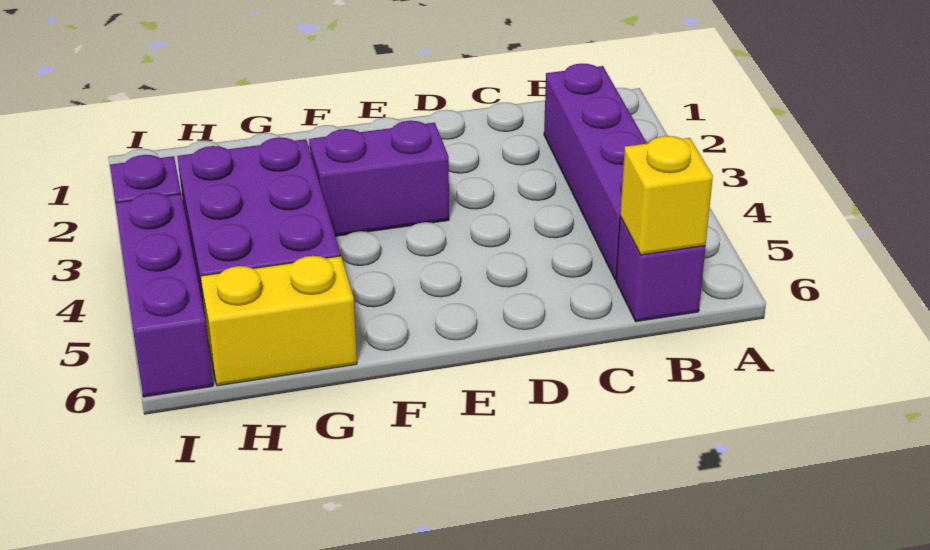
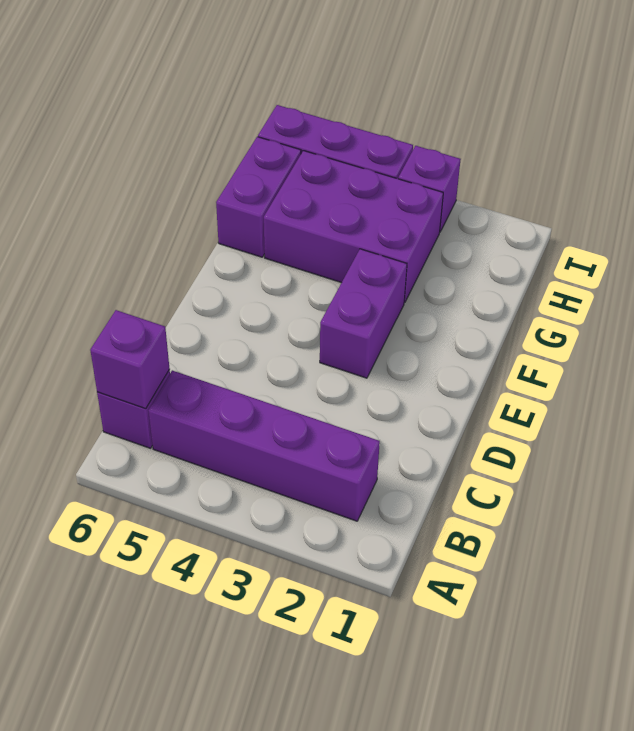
yellow 1x1 brick [620,136,713,255] -> purple 1x1 brick [90,310,170,409]
yellow 1x2 brick [201,256,357,386] -> purple 1x2 brick [216,137,301,257]

